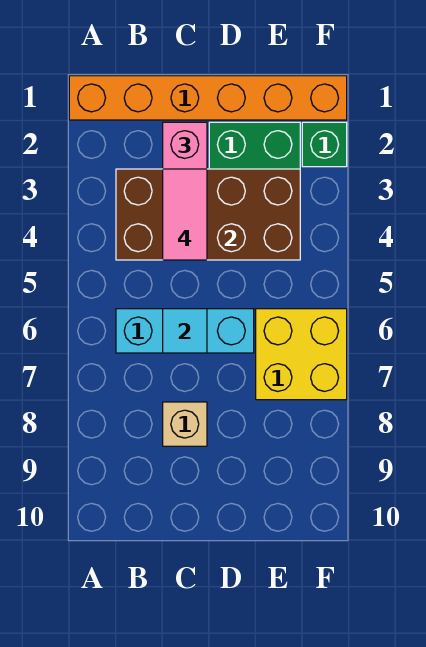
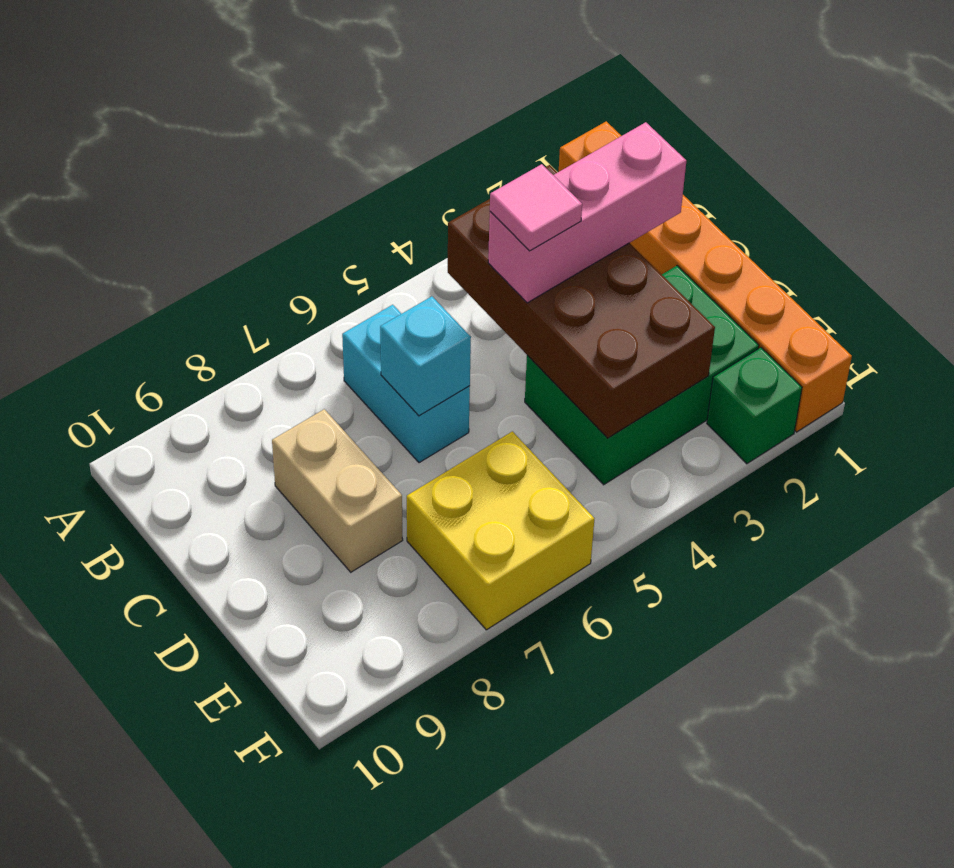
cyan 1x3 brick [116,309,254,353] -> cyan 1x2 brick [342,305,470,463]
pink 1x2 tile [163,169,207,260] -> pink 1x1 tile [490,164,582,251]
cyan 1x1 tile [163,309,207,353] -> cyan 1x1 brick [380,296,471,416]
tan 1x1 brick [163,402,207,446] -> tan 1x2 brick [272,409,403,572]

